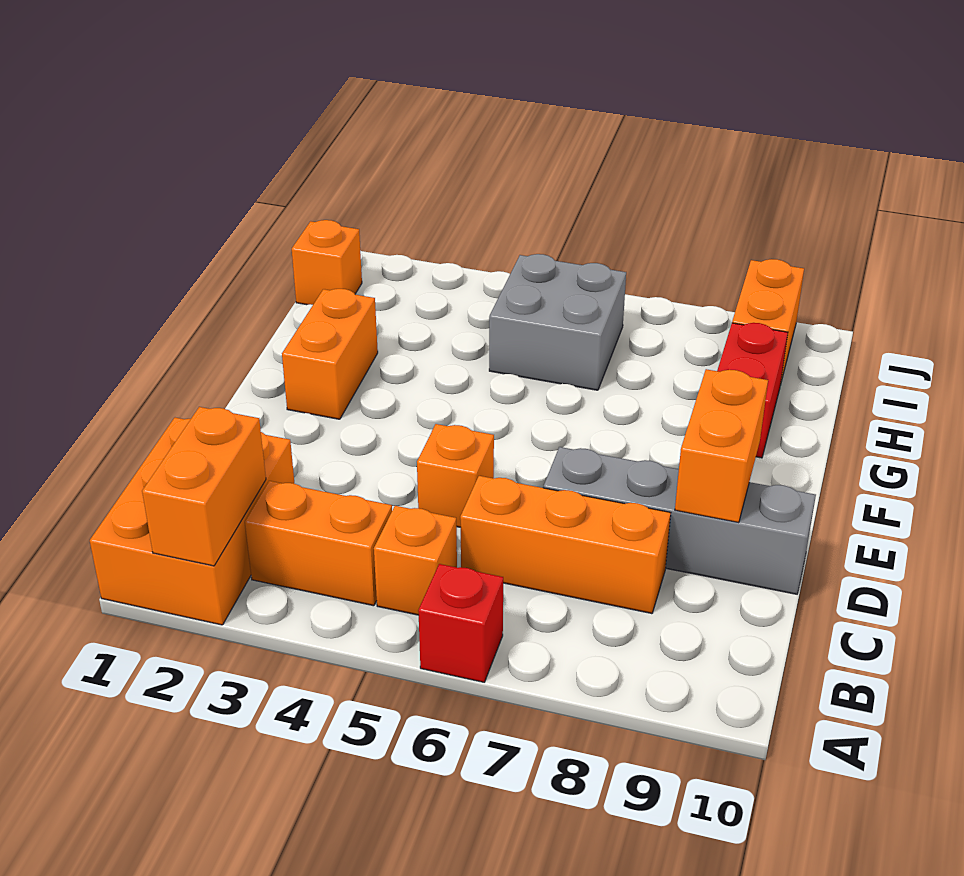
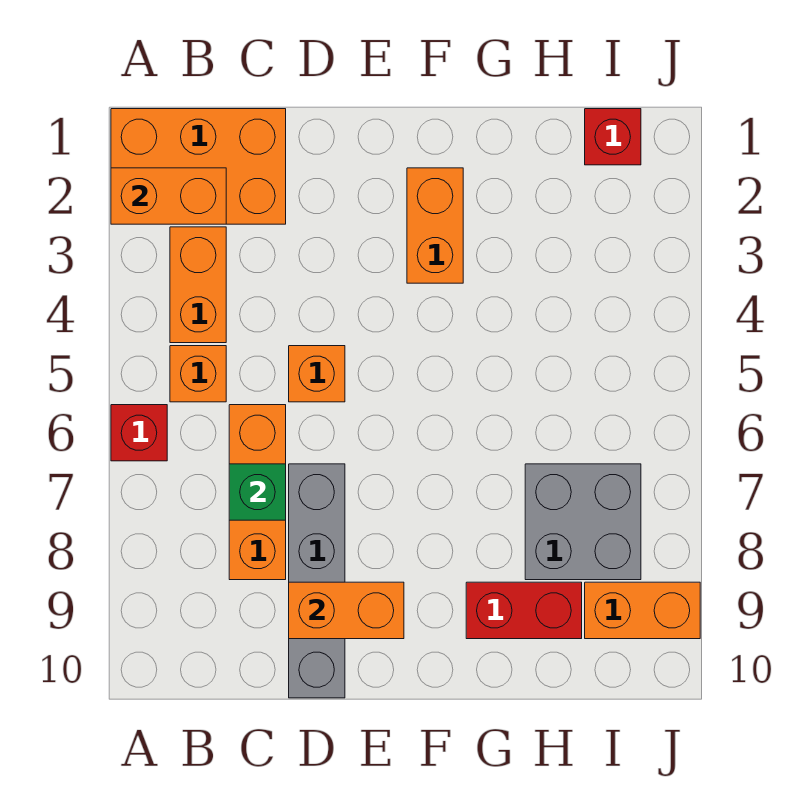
none -> green 1x1 brick [229,464,286,520]
orange 1x2 brick [282,289,378,419] -> orange 1x2 brick turned to [407,168,463,283]
grey 2x2 brick [489,254,626,390] -> grey 2x2 brick moved to [525,464,641,580]
orange 1x1 brick [292,220,362,305] -> red 1x1 brick [585,109,641,165]

